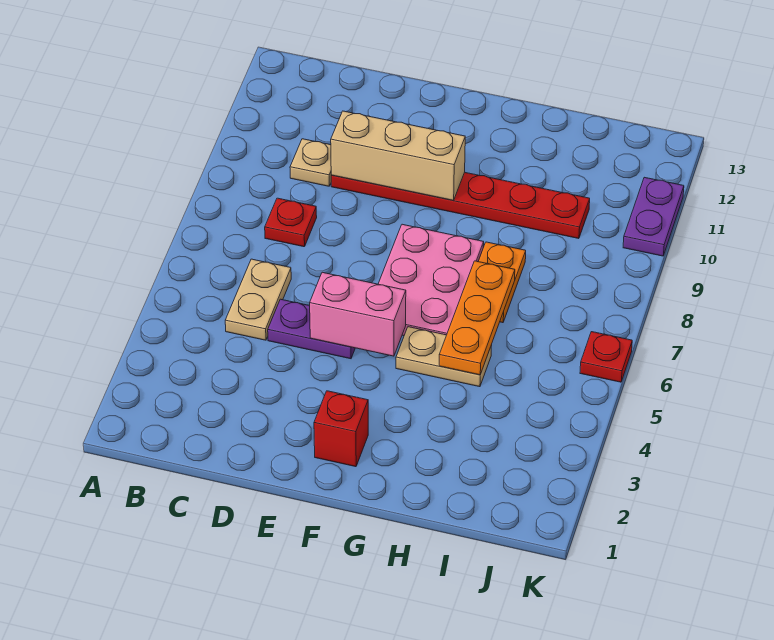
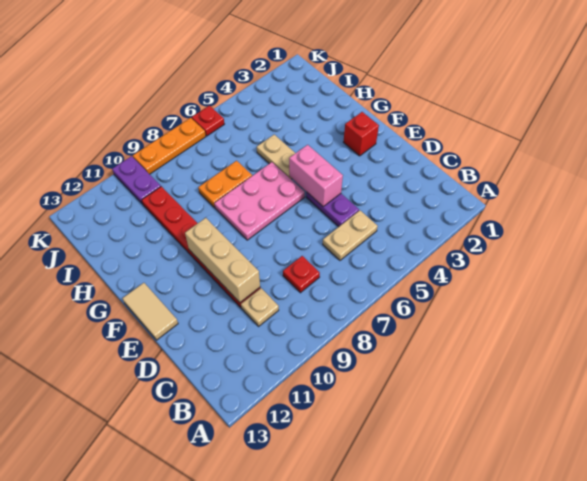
none -> tan 1x2 tile [122,283,178,340]
orange 1x3 plate [439,261,515,375] -> orange 1x3 plate moved to [133,118,206,174]
purple 1x2 plate [623,177,684,256] -> purple 1x2 plate turned to [112,156,161,204]

